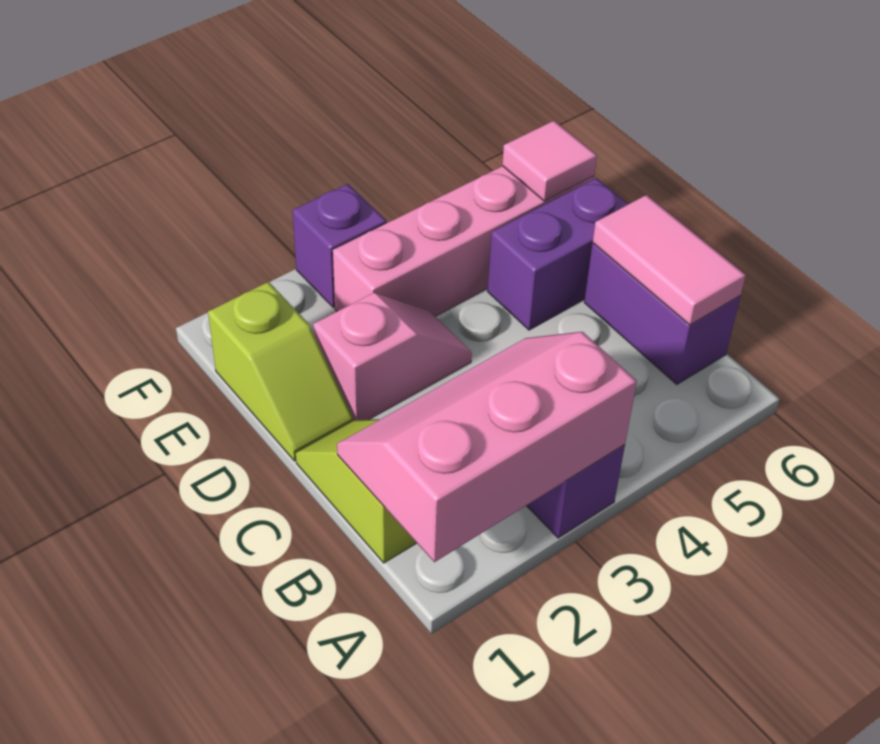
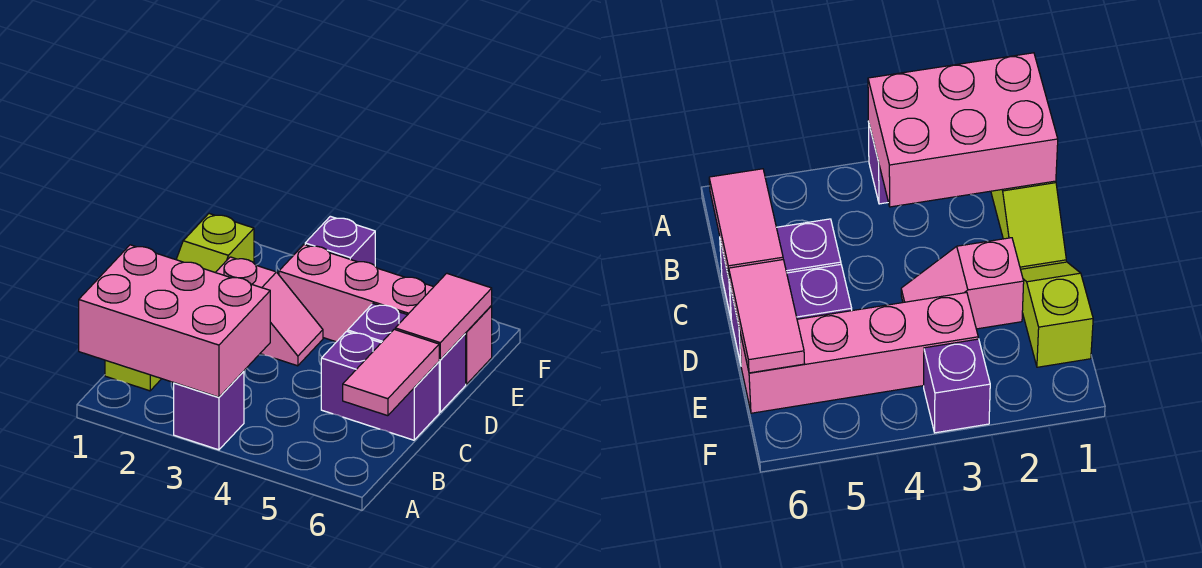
pink 2x3 slope [337,332,637,562] -> pink 2x3 brick [79,245,270,397]
purple 1x2 brick [584,243,741,385] -> purple 1x2 brick turned to [321,332,439,440]
pink 1x1 tile [502,121,597,201] -> pink 1x2 tile [395,273,492,359]

